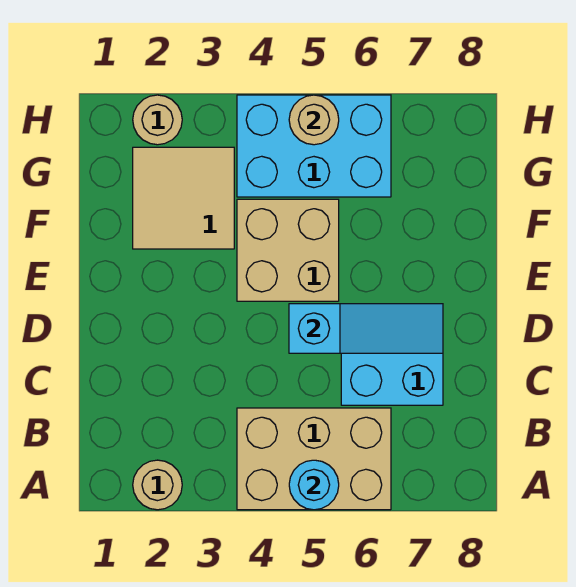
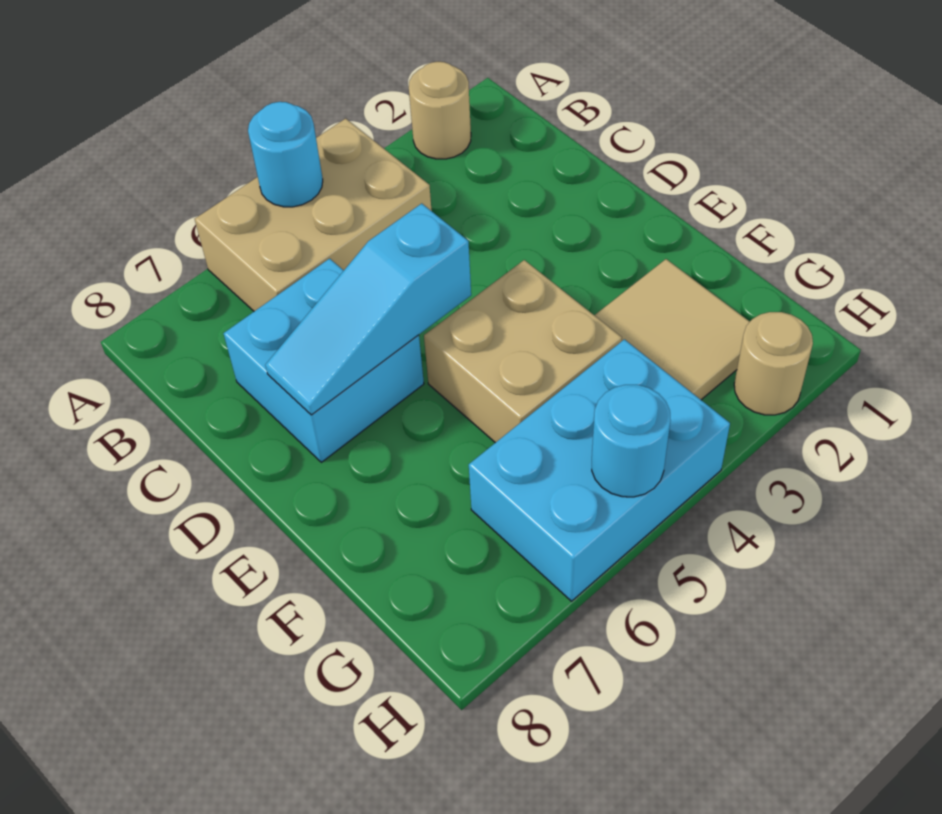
tan 1x1 round brick [289,95,339,145] -> cyan 1x1 round brick [592,385,671,497]

